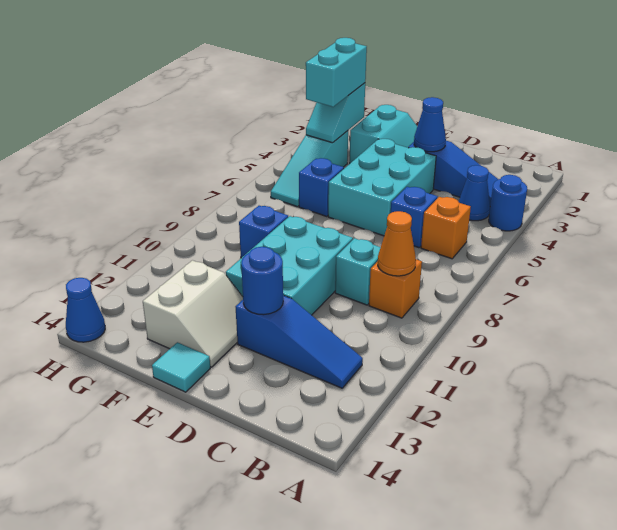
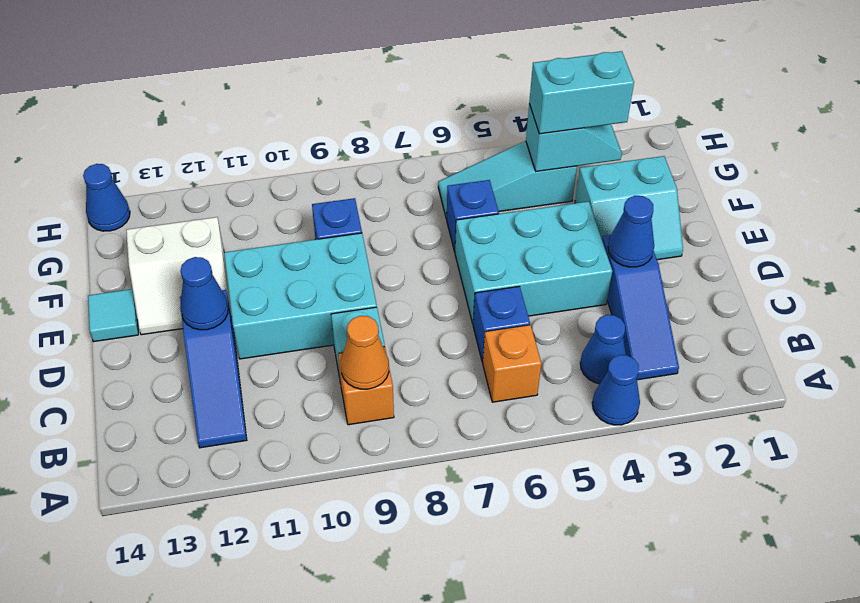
blue 1x1 round brick [489,175,527,231] -> blue 1x1 cone [592,355,640,425]
blue 1x1 round brick [241,247,283,315] -> blue 1x1 cone [180,257,228,330]
cyan 1x2 slope [306,83,365,143] -> cyan 1x2 slope turned to [526,104,622,171]

